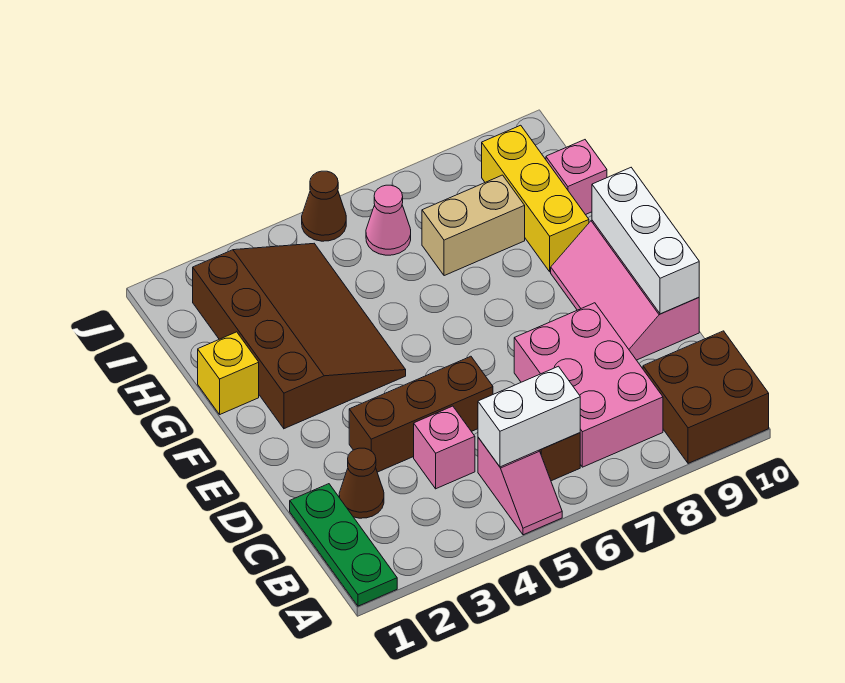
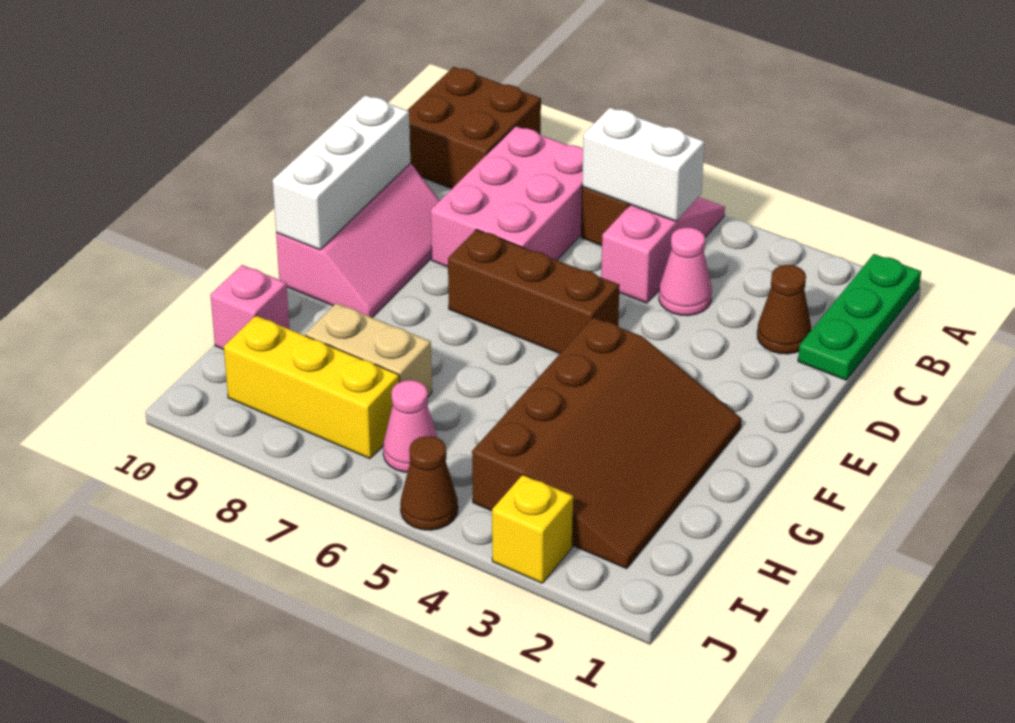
pink 1x2 slope [478,438,562,535] -> pink 1x3 slope [601,197,725,303]
pink 1x1 brick [414,406,475,489] -> pink 1x1 cone [659,228,712,316]
brown 1x3 brick [349,356,493,472] -> brown 1x3 brick moved to [448,229,620,354]
brown 3x4 slope [193,244,406,429] -> brown 3x4 slope turned to [472,317,741,569]
yellow 1x1 brick [198,332,259,414] -> yellow 1x1 brick moved to [492,475,573,583]
yellow 1x3 brick [482,125,589,272] -> yellow 1x3 brick turned to [224,316,399,459]

